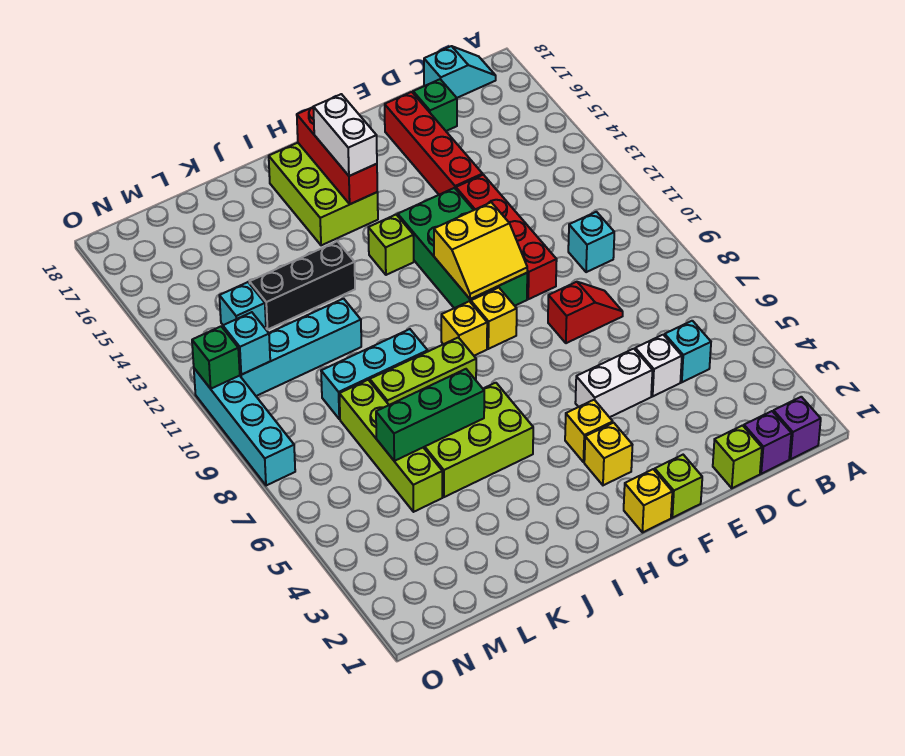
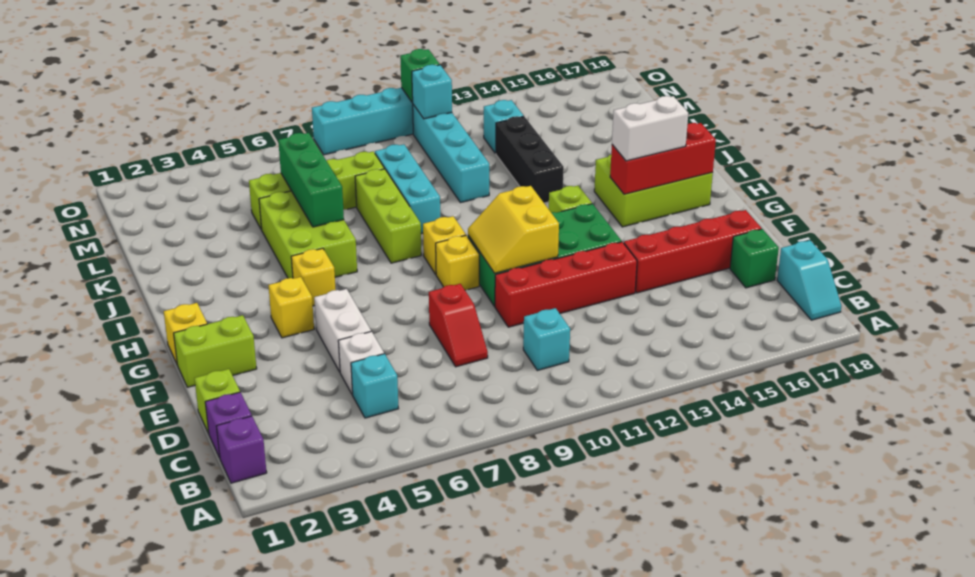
lime 1x1 brick [655,455,702,518] -> lime 1x2 brick [174,315,257,387]
yellow 1x1 brick [584,423,632,485] -> yellow 1x1 brick moved to [291,248,336,306]

